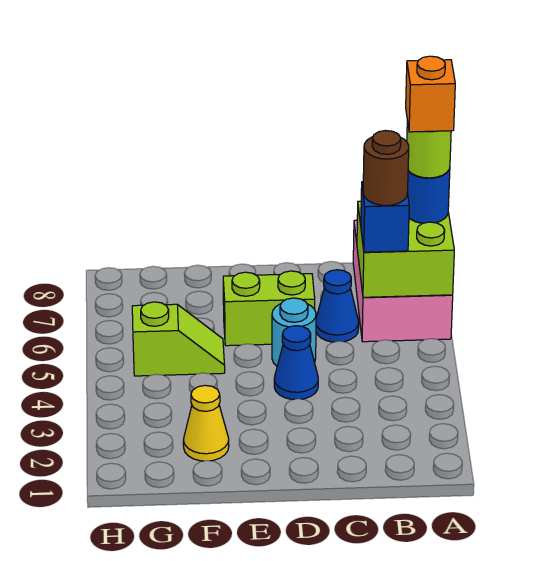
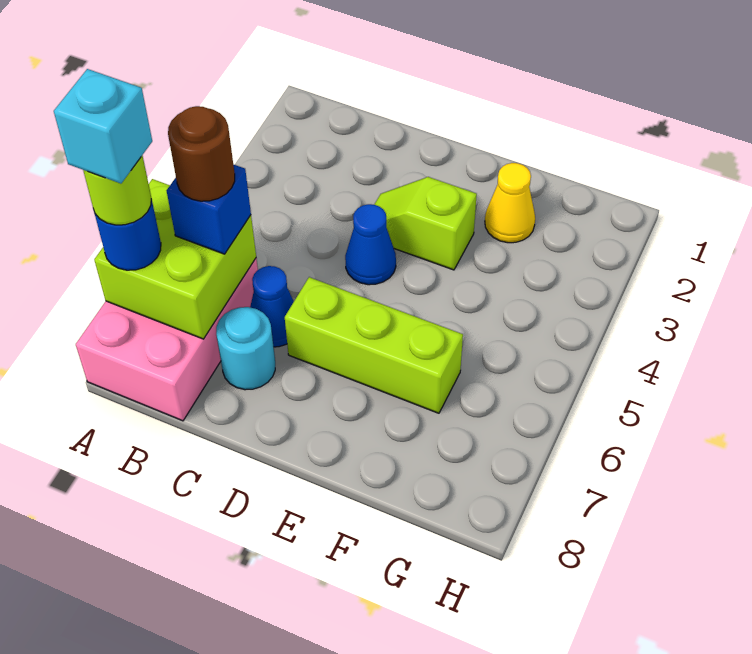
orange 1x1 brick [406,56,455,132] -> cyan 1x1 brick [54,69,152,183]
cyan 1x1 round brick [272,298,316,366] -> cyan 1x1 round brick moved to [216,307,275,390]
lime 1x2 brick [223,271,315,346] -> lime 1x3 brick [285,277,463,413]
lime 1x2 slope [132,302,225,376] -> lime 1x2 slope moved to [374,177,477,270]

